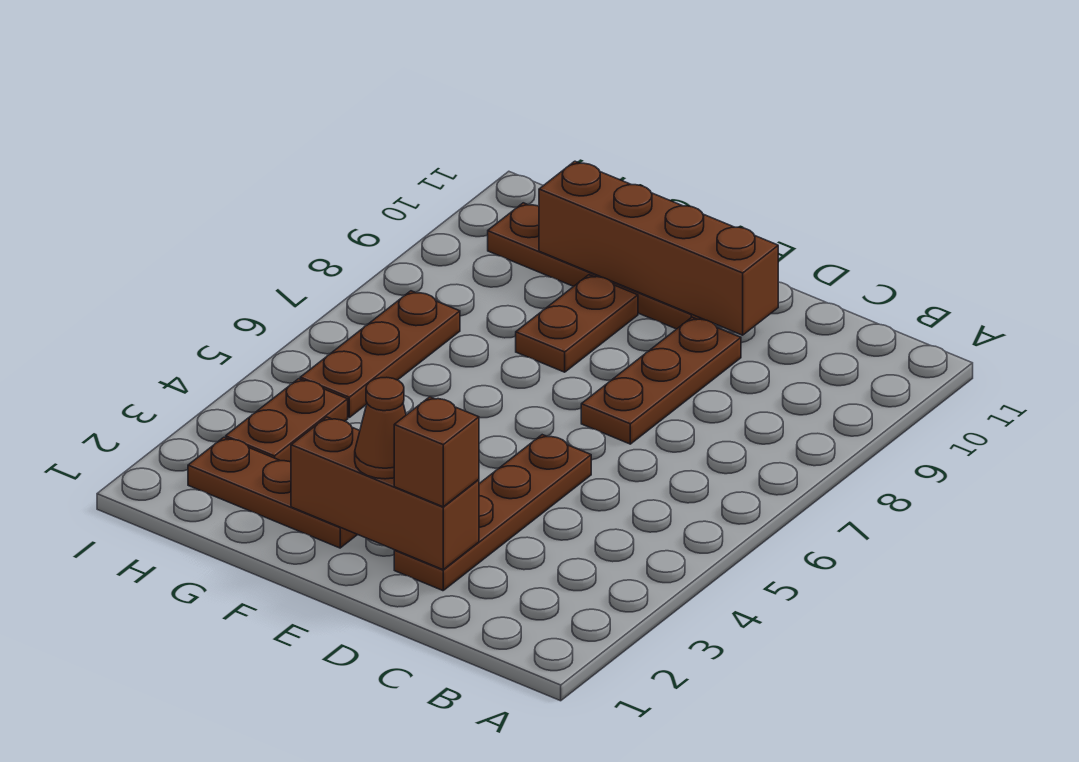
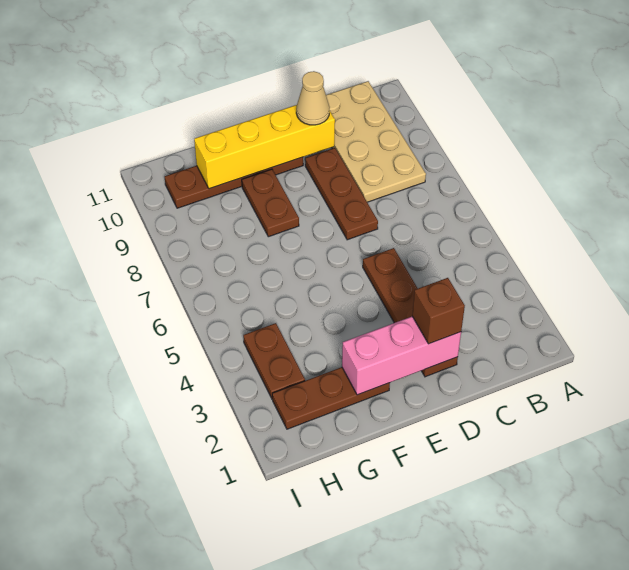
none -> tan 2x4 plate [326,81,426,202]
brown 1x3 brick [291,417,479,570] -> pink 1x3 brick [342,316,461,395]
brown 1x4 brick [539,161,778,335] -> yellow 1x4 brick [194,105,335,189]
none -> tan 1x1 cone [296,71,330,125]
brown 1x1 cone [355,377,406,479] -> none
brown 1x3 plate [300,291,460,417] -> none

